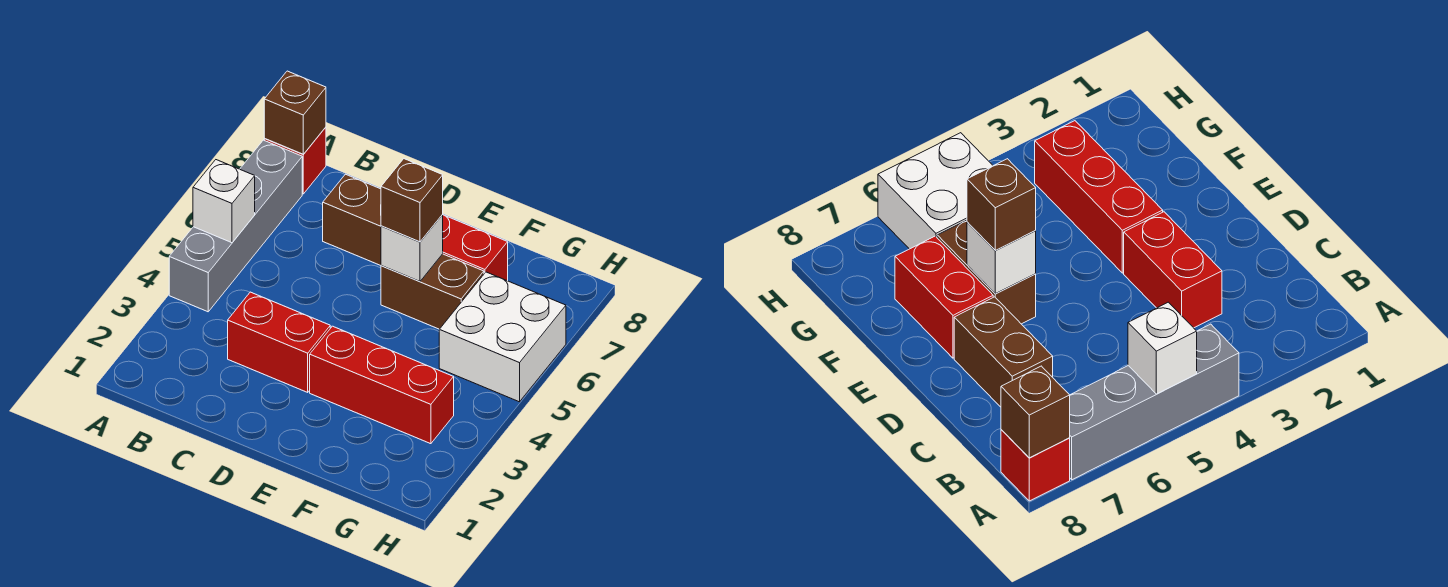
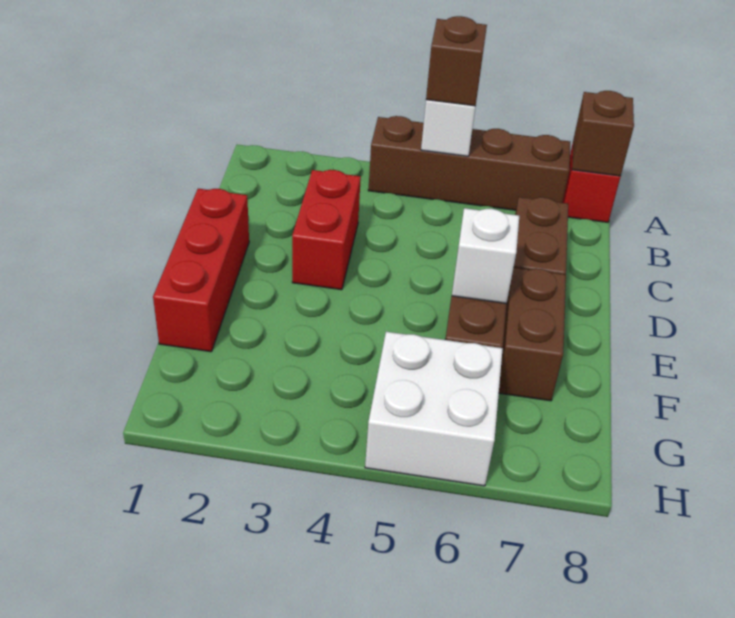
grey 1x4 brick [169,140,302,312] -> brown 1x4 brick [368,116,570,210]
red 1x3 brick [310,326,454,444] -> red 1x3 brick moved to [153,189,249,352]
brown 1x1 brick [381,159,443,242] -> brown 1x1 brick moved to [426,16,487,106]
red 1x2 brick [443,215,508,281] -> brown 1x2 brick [499,268,566,401]

